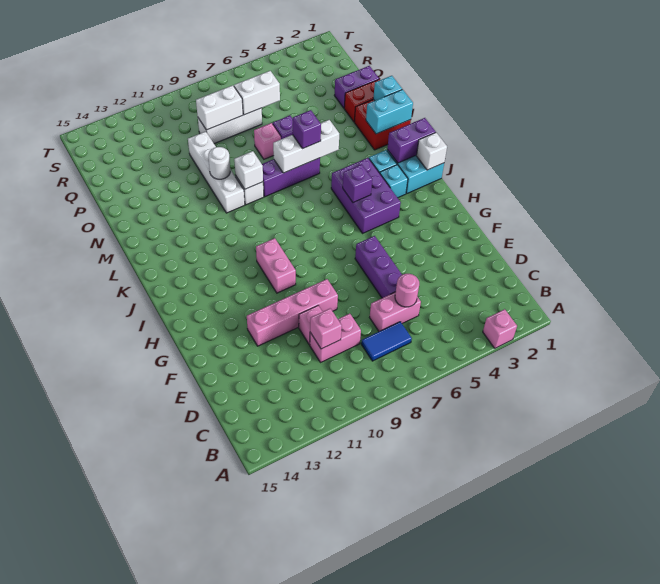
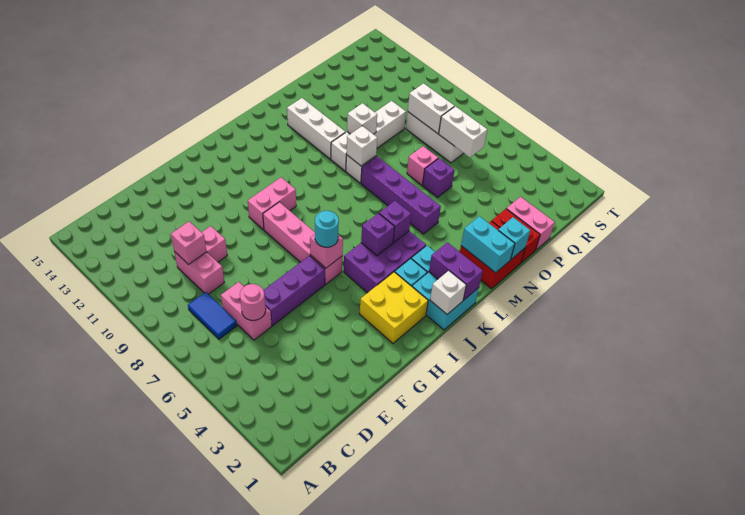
pink 1x1 brick [483,309,517,348] -> pink 1x1 brick moved to [310,234,343,268]
pink 1x4 brick [247,279,338,346] -> pink 1x4 brick moved to [263,202,342,284]
none -> yellow 2x2 brick [360,272,428,343]
none -> cyan 1x1 round brick [315,211,339,247]
white 1x3 brick [273,120,339,173] -> white 1x3 brick moved to [287,98,345,159]
purple 1x3 brick [262,158,320,197] -> purple 1x4 brick [361,156,441,234]
purple 1x1 brick [293,110,321,149] -> purple 1x1 brick moved to [379,201,411,242]
white 1x1 round brick [208,147,231,179] -> white 1x1 brick [347,103,377,134]
purple 1x2 brick [334,66,379,108] -> pink 1x2 brick [507,197,555,250]

